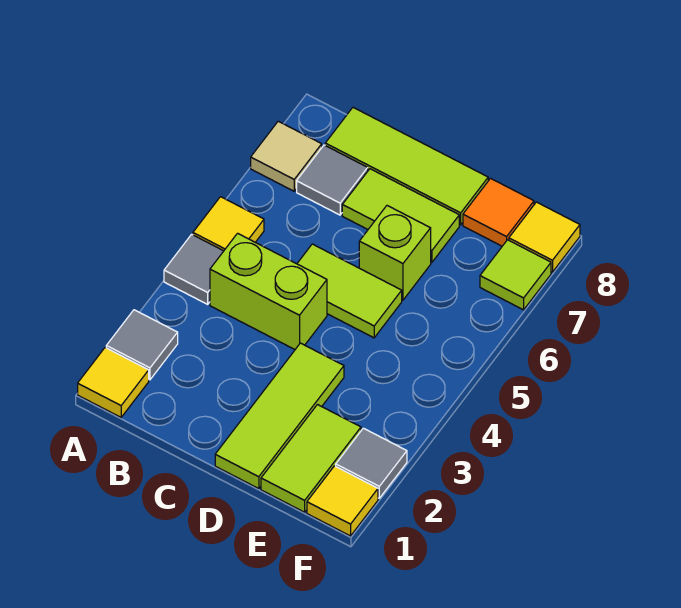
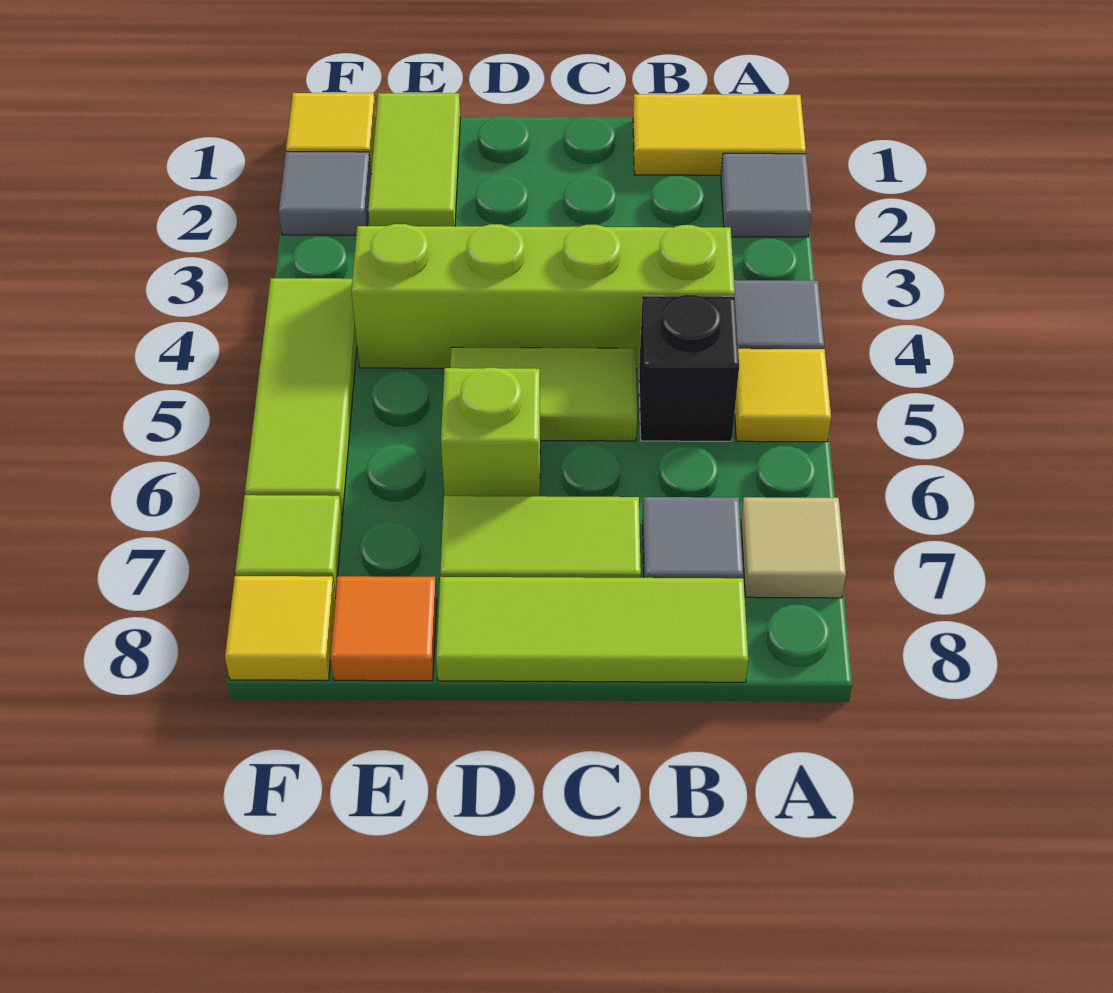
yellow 1x1 tile [78,348,149,417] -> yellow 1x2 tile [633,94,806,175]
lime 1x2 brick [210,233,327,349] -> lime 1x4 brick [351,224,735,369]
none -> black 1x1 brick [639,295,739,441]
lime 1x3 tile [215,343,344,489] -> lime 1x3 tile moved to [245,278,357,515]

